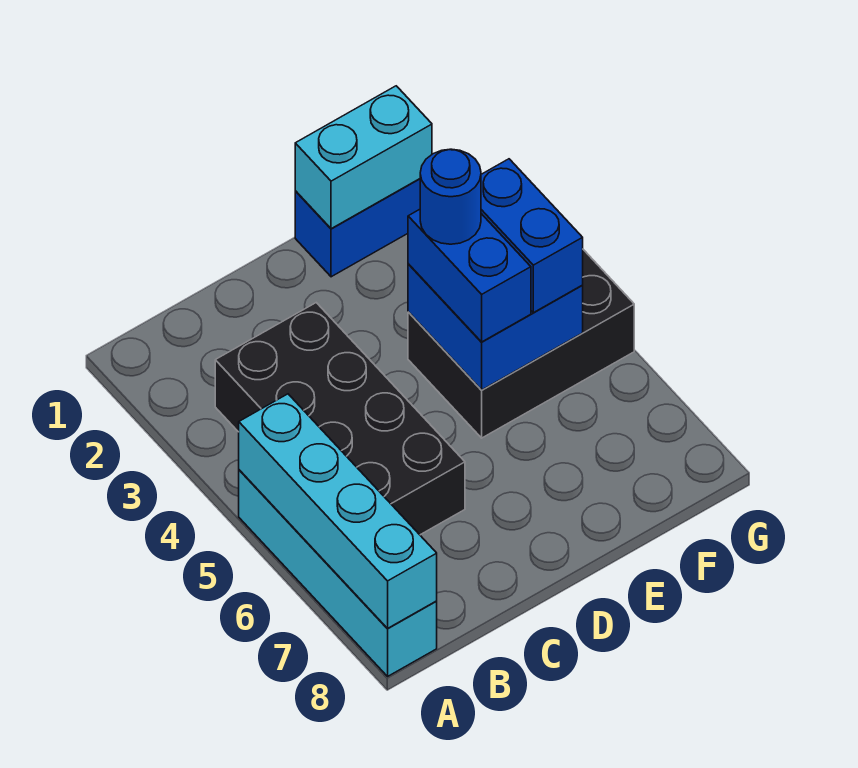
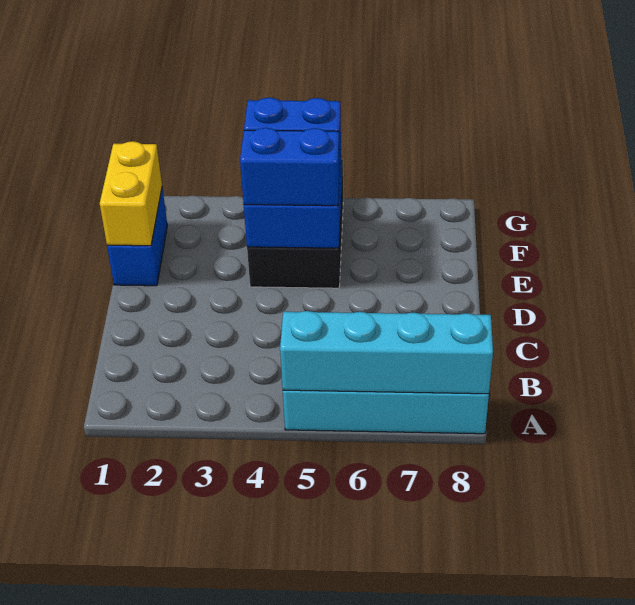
black 2x4 brick [215,303,465,535] -> none
cyan 1x2 brick [295,86,432,229] -> yellow 1x2 brick [100,141,162,246]
blue 1x1 round brick [420,149,481,244] -> none

